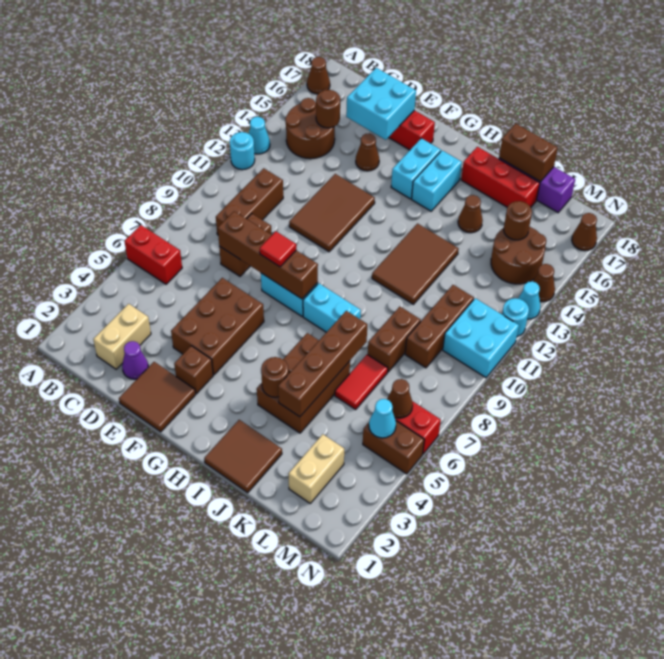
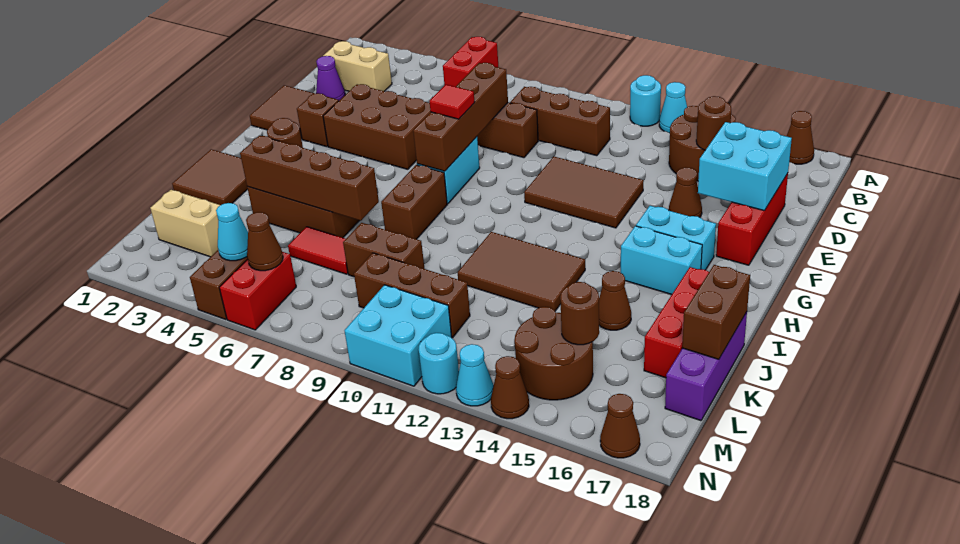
cyan 1x2 brick [303,283,361,332] -> brown 1x2 brick [381,165,447,239]

